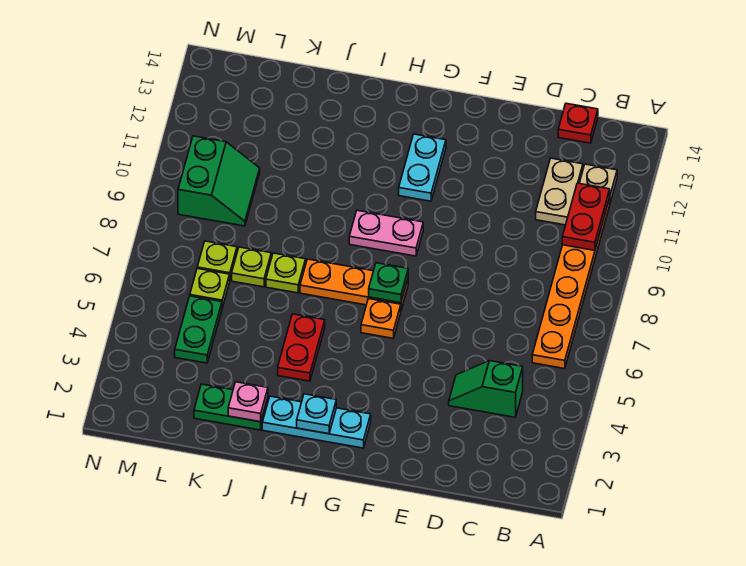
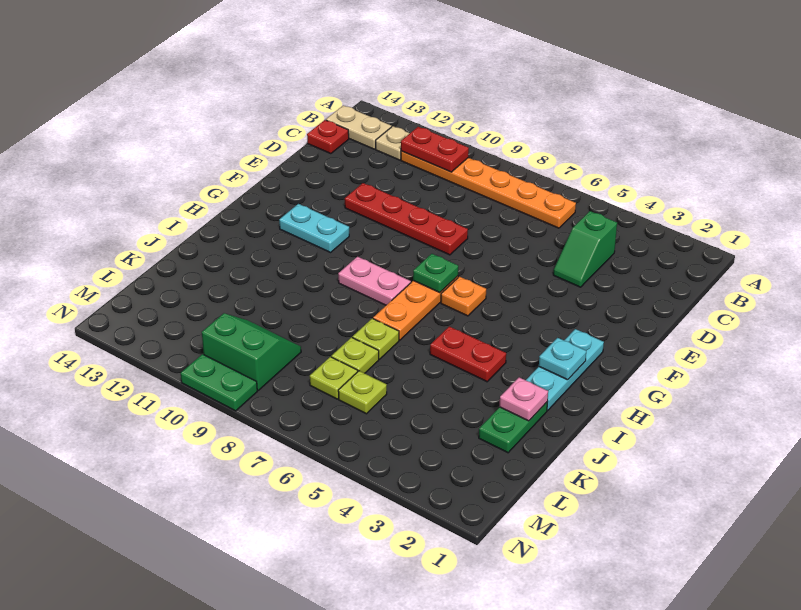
tan 1x2 plate [536,158,583,225] -> tan 1x2 plate moved to [326,105,392,149]
none -> red 1x4 plate [345,183,468,255]
pink 1x2 plate [349,210,423,256] -> pink 1x2 plate turned to [338,257,411,305]
green 1x2 plate [175,296,222,363] -> green 1x2 plate moved to [181,354,257,411]

